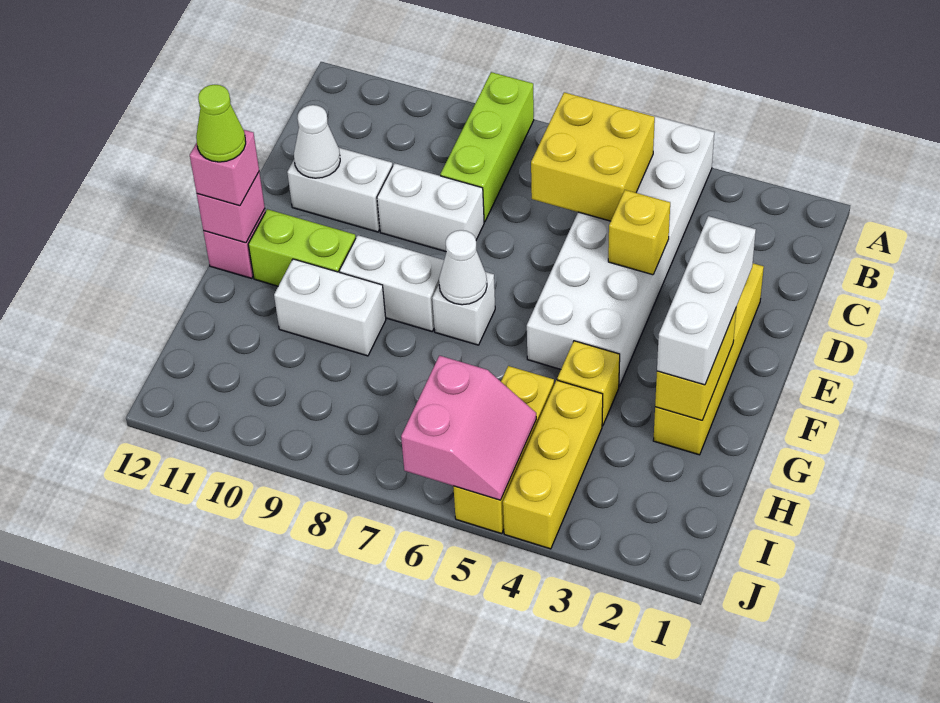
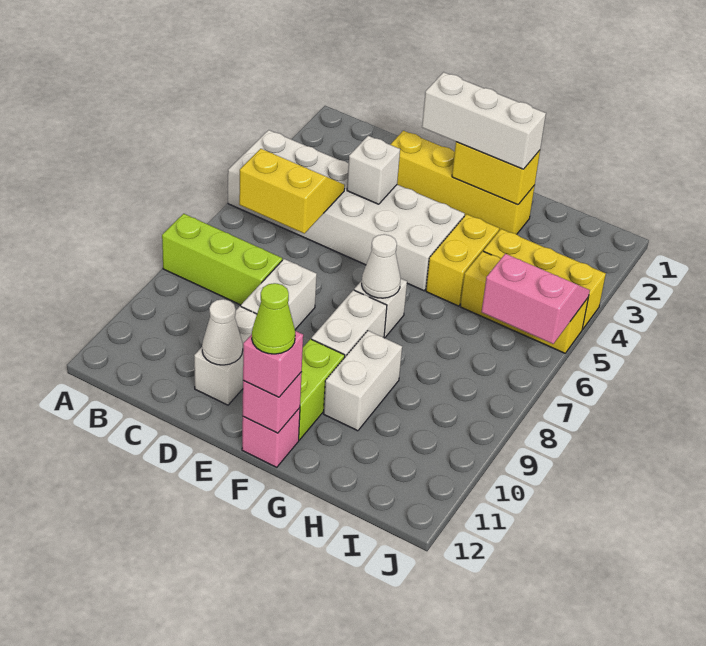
yellow 2x2 brick [531,92,655,221] -> yellow 2x2 slope [239,149,345,234]
yellow 1x1 brick [608,190,670,275] -> white 1x1 brick [347,136,400,204]
yellow 1x1 brick [557,341,620,426] -> yellow 1x2 brick [426,214,499,306]

